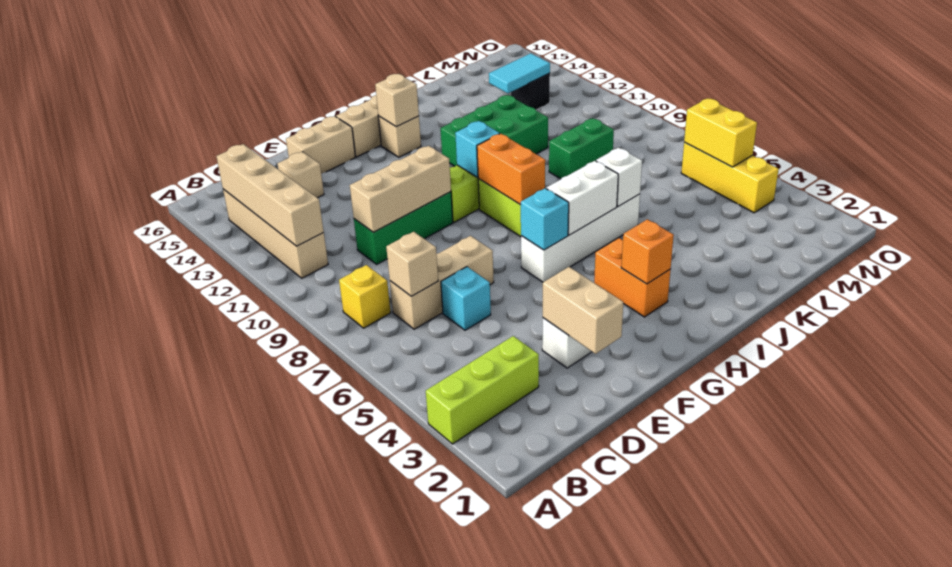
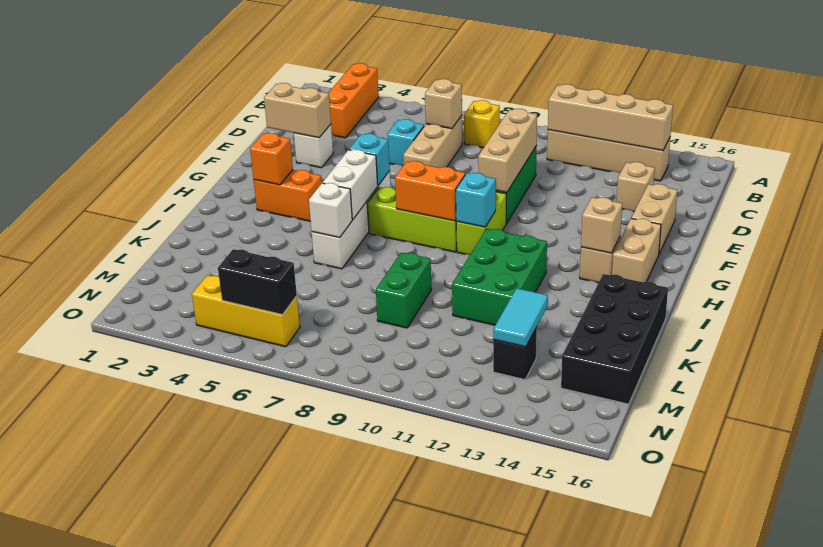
lime 1x3 brick [426,336,539,444] -> orange 1x3 brick [329,63,379,138]
none -> black 2x4 brick [561,274,668,404]
yellow 1x2 brick [684,98,757,167] -> black 1x2 brick [218,249,297,315]

